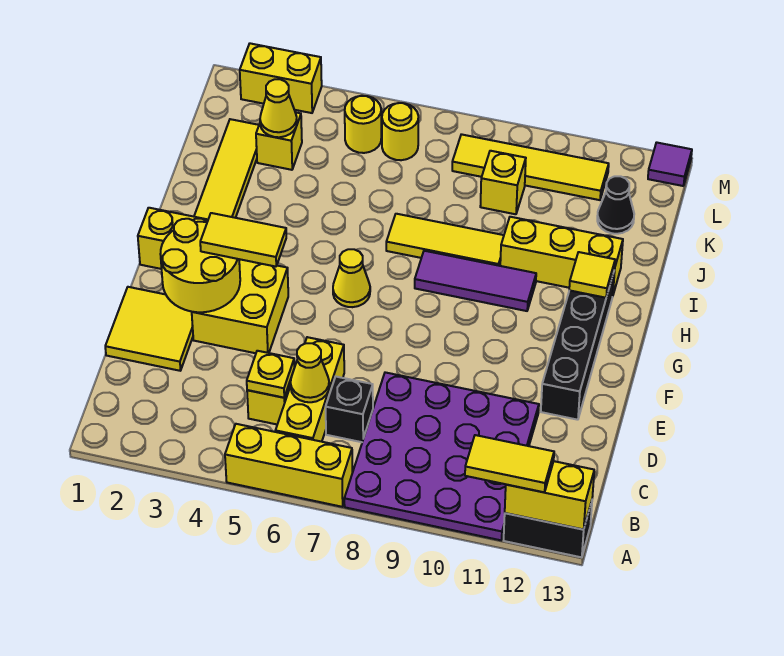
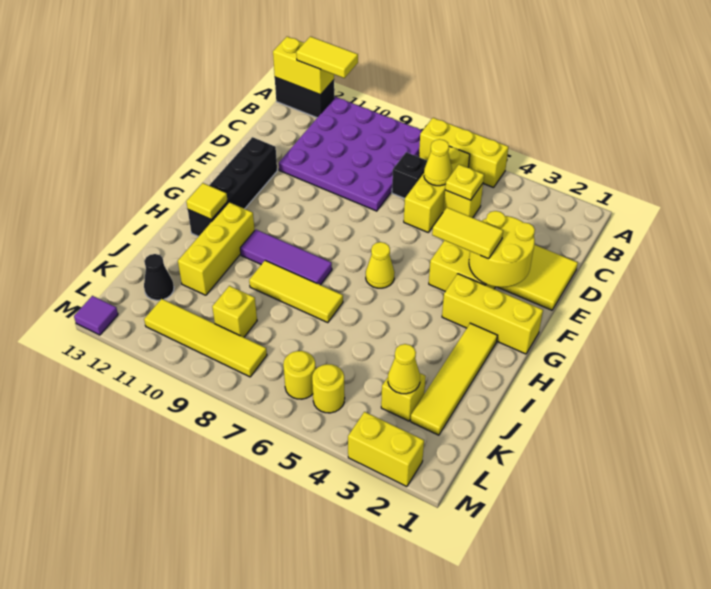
yellow 1x3 brick [500,217,623,294] -> yellow 1x3 brick turned to [178,202,255,295]

